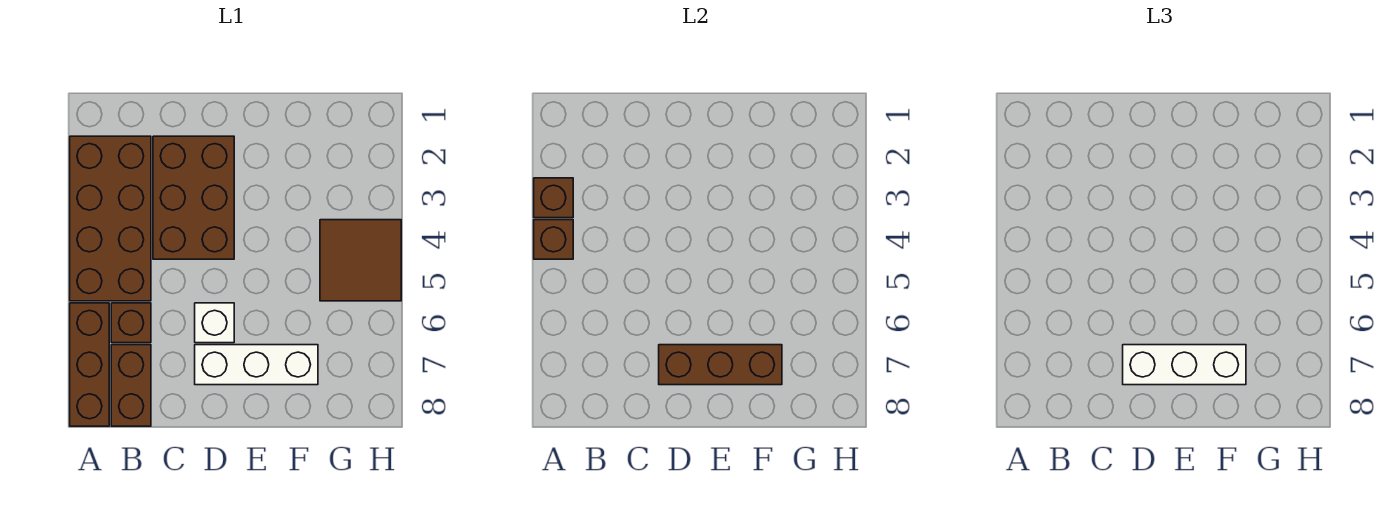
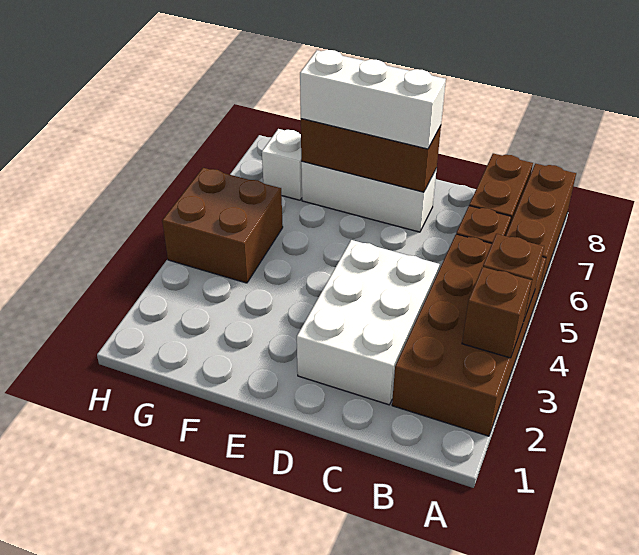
brown 2x3 brick [153,136,234,259] -> white 2x3 brick [297,240,439,405]
white 1x1 brick [195,303,234,343] -> white 1x1 brick moved to [262,129,302,200]
brown 2x2 tile [320,220,401,301] -> brown 2x2 brick [162,168,283,283]

